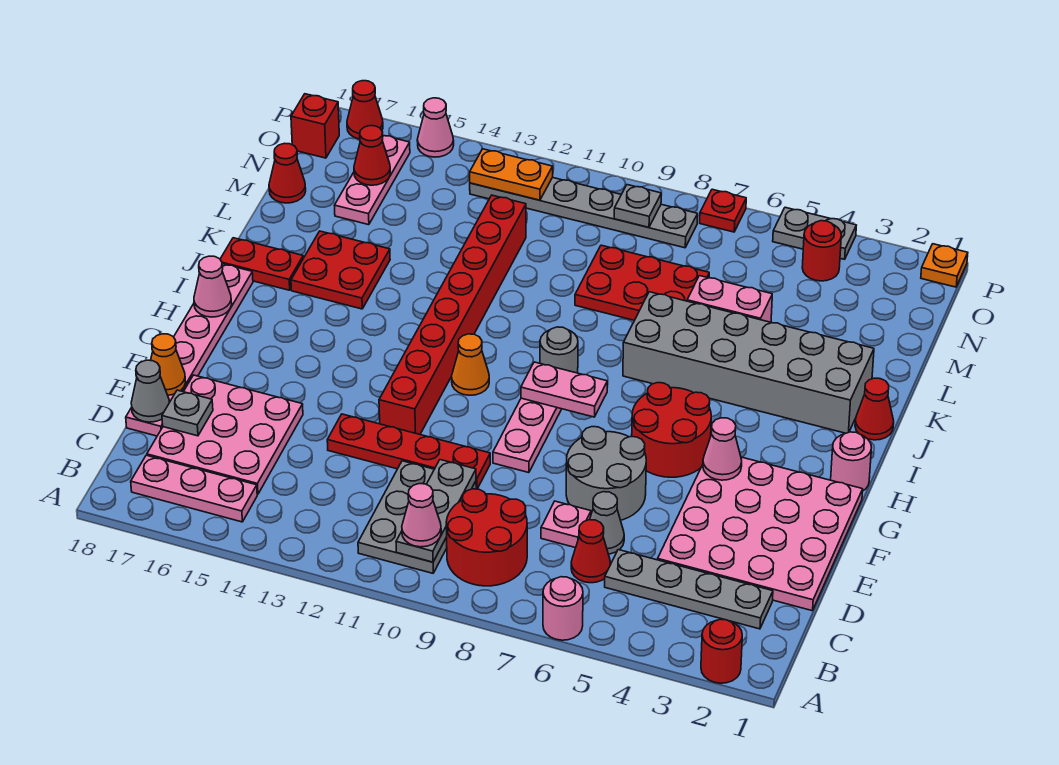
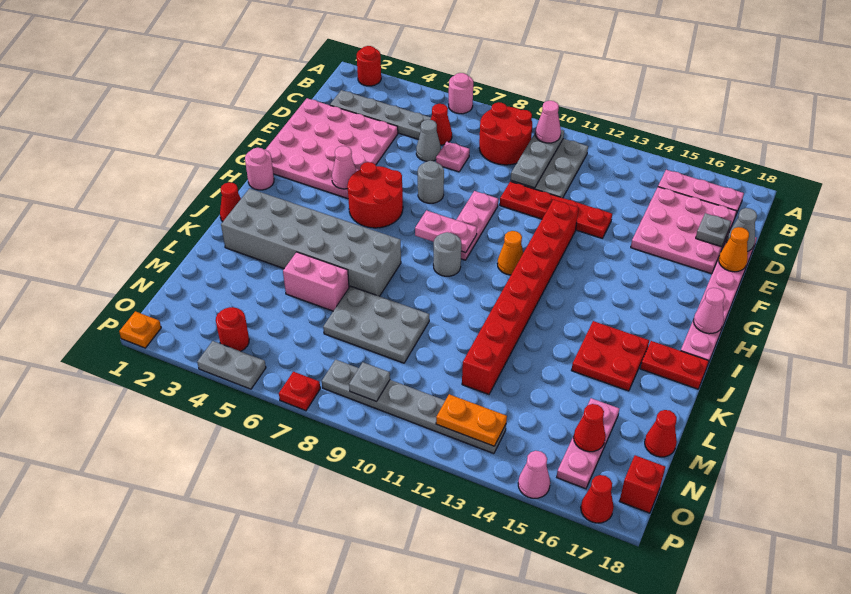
grey 2x2 round brick [566,427,646,520] -> grey 1x1 round brick [418,161,444,203]
red 2x3 plate [575,245,709,320] -> grey 2x3 plate [323,286,429,363]

